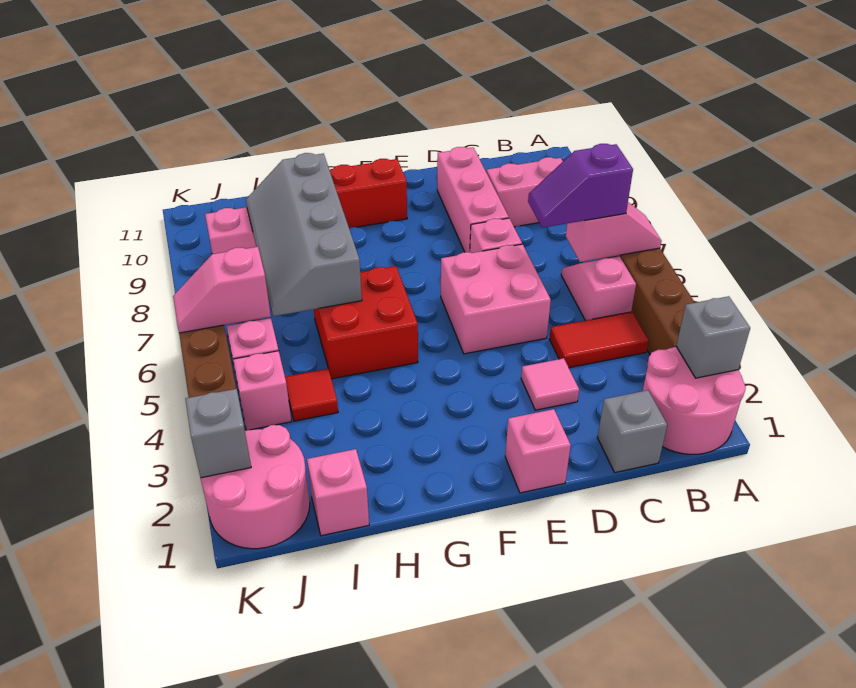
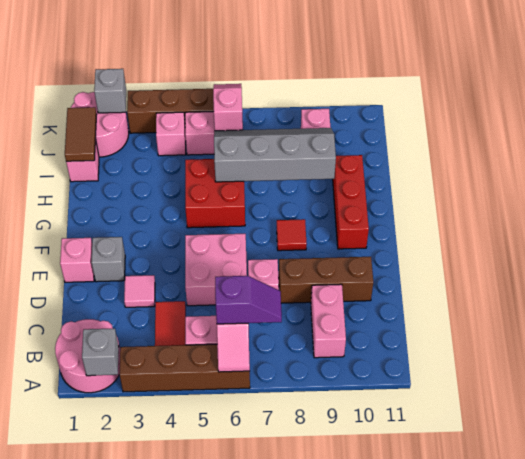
purple 1x2 slope [528,144,633,228] -> purple 1x2 slope turned to [215,276,282,324]
grey 1x1 brick [597,390,667,473] -> grey 1x1 brick moved to [91,237,125,282]
pink 1x3 brick [437,147,509,252] -> brown 1x3 brick [279,257,373,303]
none -> brown 1x2 tile [65,107,97,161]
red 1x1 tile [285,369,338,421] -> red 1x1 tile moved to [277,219,307,251]

